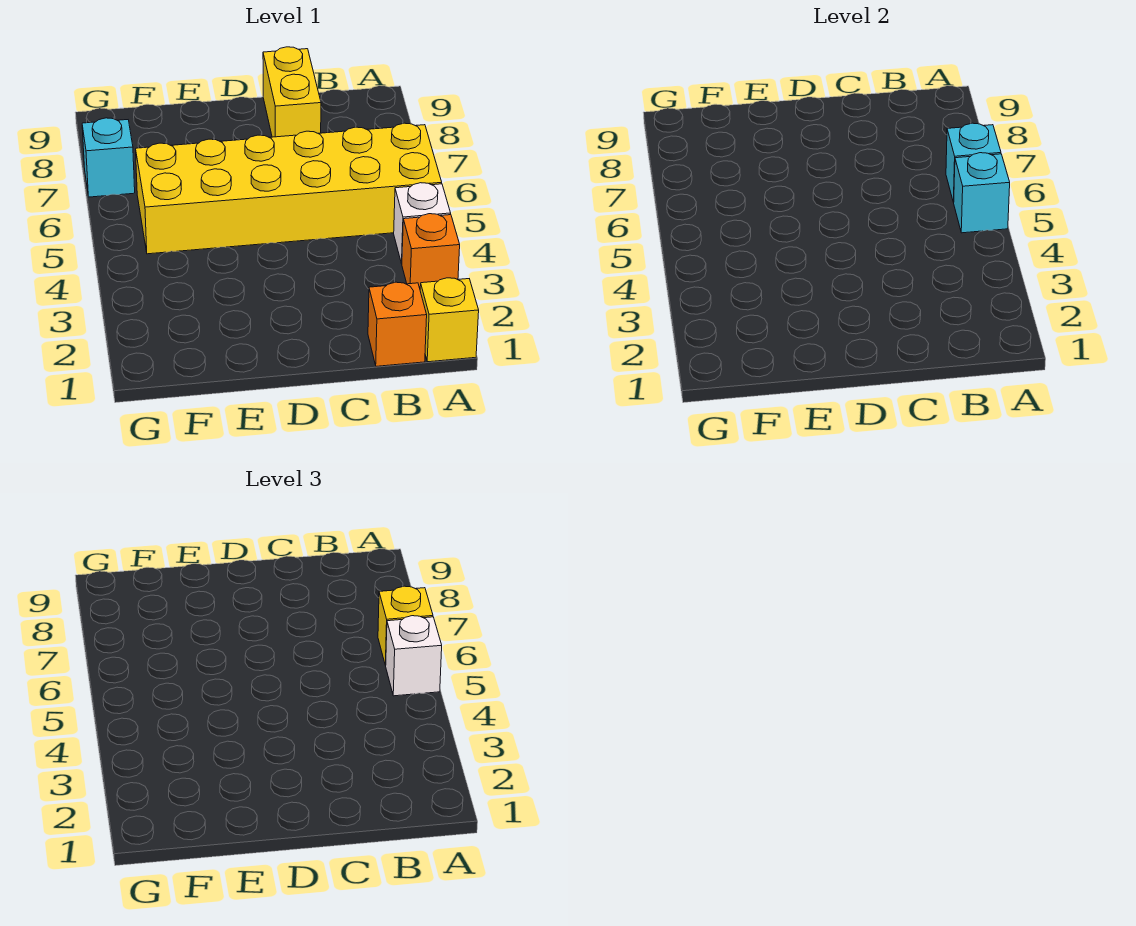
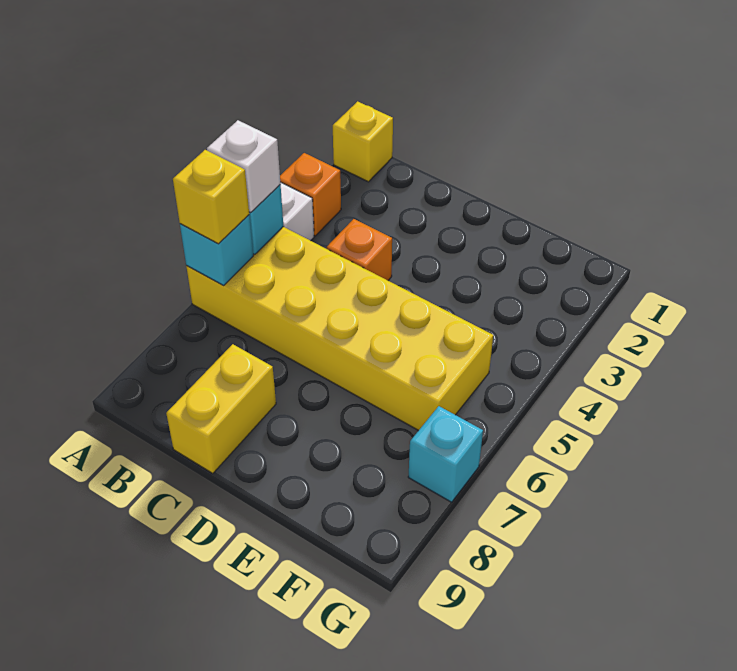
orange 1x1 brick [368,282,427,366] -> orange 1x1 brick moved to [327,219,392,280]

